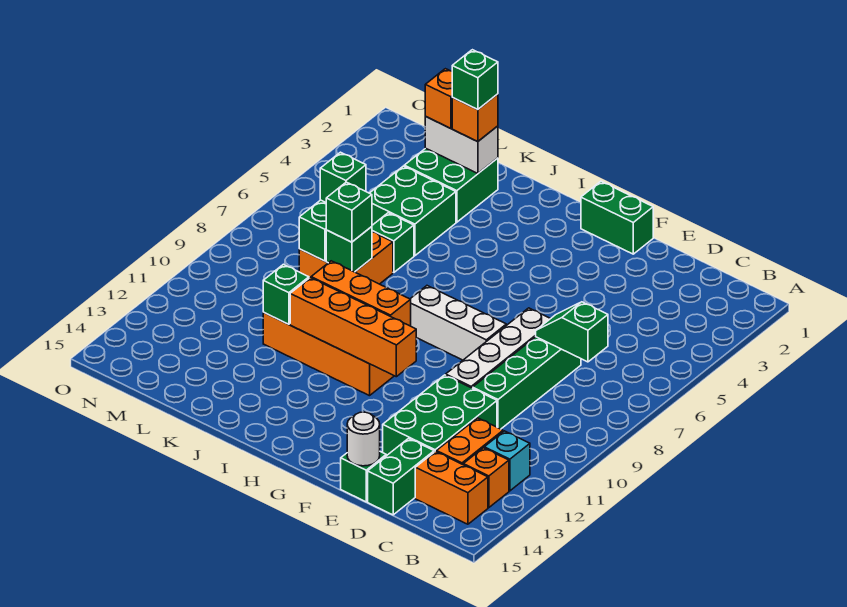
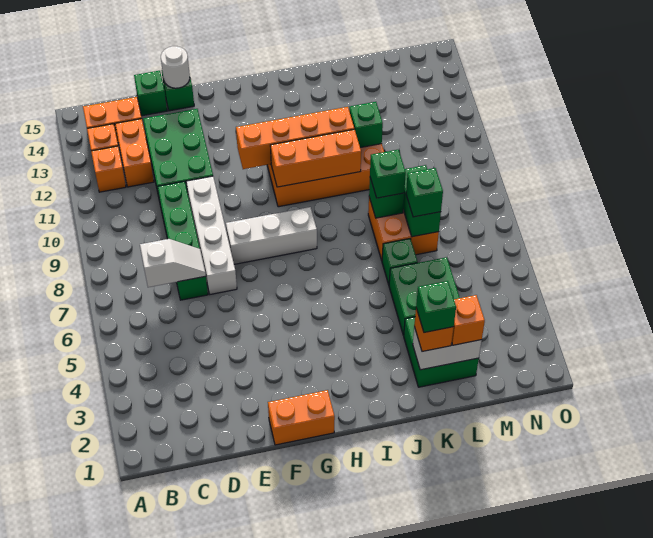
cyan 1x1 brick [484,431,530,491] -> orange 1x1 brick [91,146,126,192]
green 1x2 slope [536,302,608,362] -> white 1x2 slope [140,239,206,287]
green 1x2 brick [368,438,434,515] -> green 1x1 brick [134,71,167,116]
green 1x2 brick [581,181,653,254] -> orange 1x2 brick [268,390,335,445]

